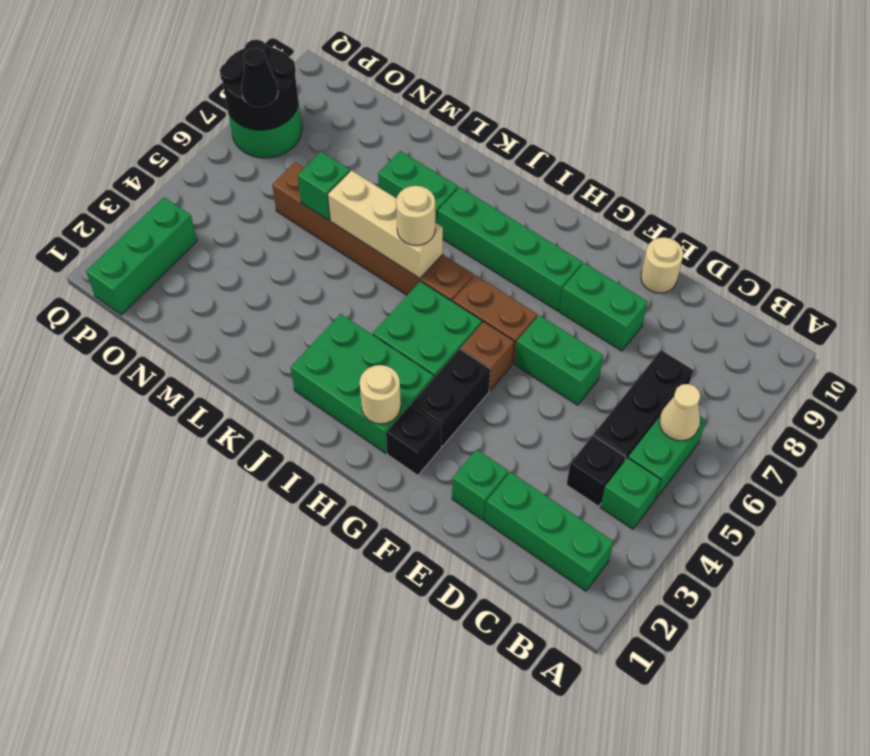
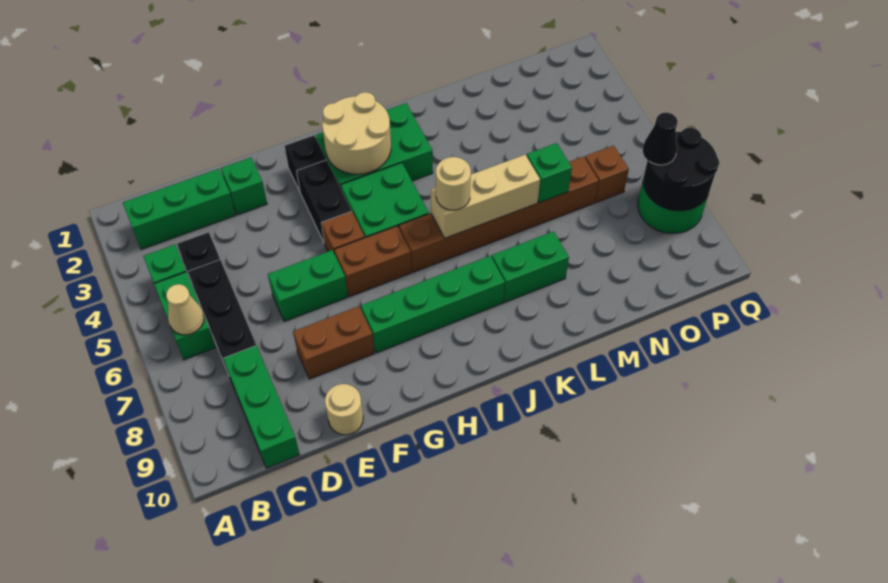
green 1x2 brick [560,263,648,351] -> brown 1x2 brick [293,306,374,379]
tan 1x1 round brick [360,365,401,424] -> tan 2x2 round brick [322,92,391,174]
none -> brown 1x1 brick [585,145,629,203]
green 1x3 brick [86,197,197,315] -> green 1x3 brick moved to [223,345,300,468]

